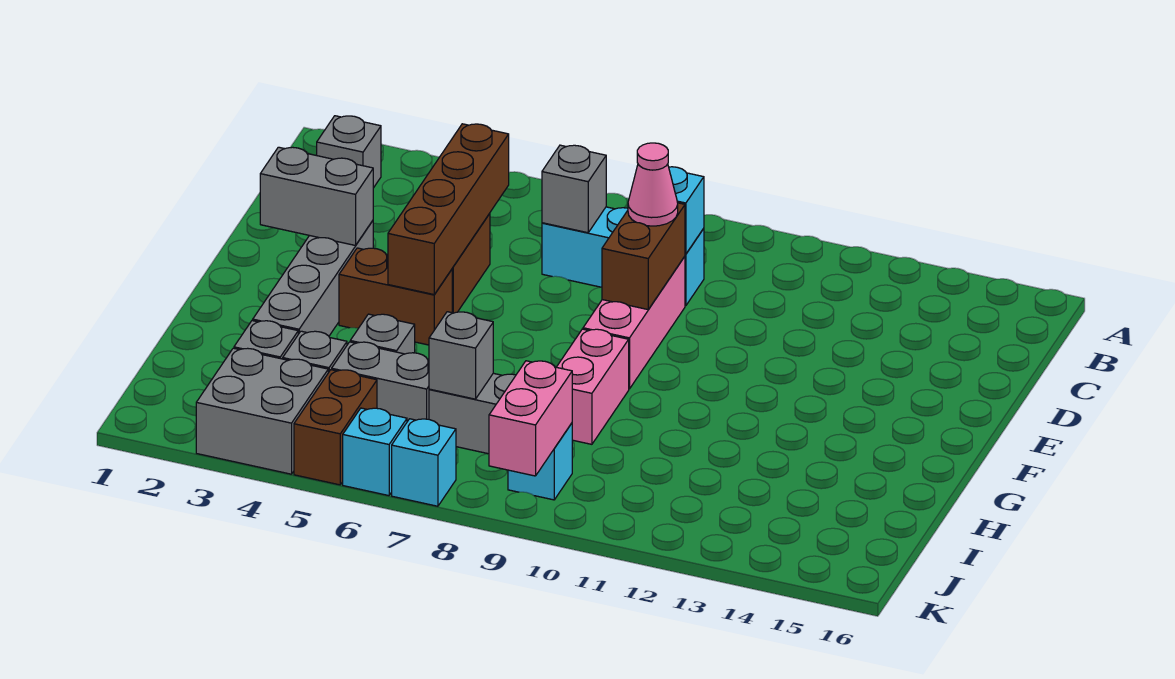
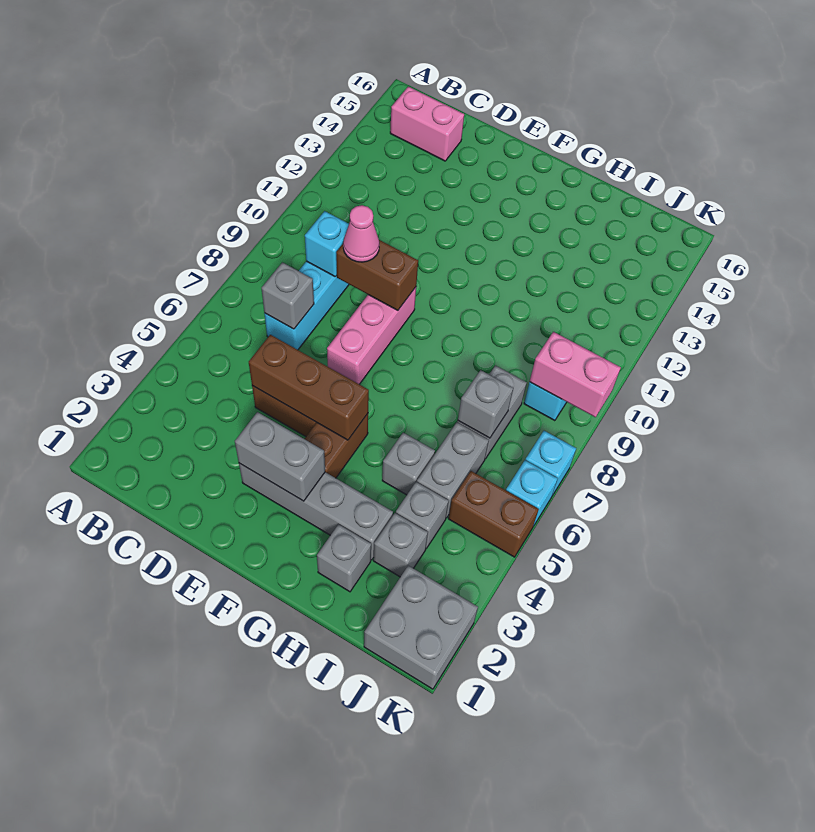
grey 1x1 brick [317,116,381,188] -> grey 1x1 brick moved to [317,524,371,592]
brown 1x4 brick [388,124,509,294] -> brown 1x3 brick [249,335,369,440]
pink 1x3 brick [583,257,685,389] -> pink 1x3 brick turned to [327,287,416,384]
grey 1x2 brick [260,147,373,245] -> grey 1x2 brick turned to [235,412,325,501]
pink 1x2 brick [557,329,629,444] -> pink 1x2 brick moved to [390,86,464,161]
grey 2x2 brick [196,348,328,474] -> grey 2x2 brick moved to [364,566,478,689]

